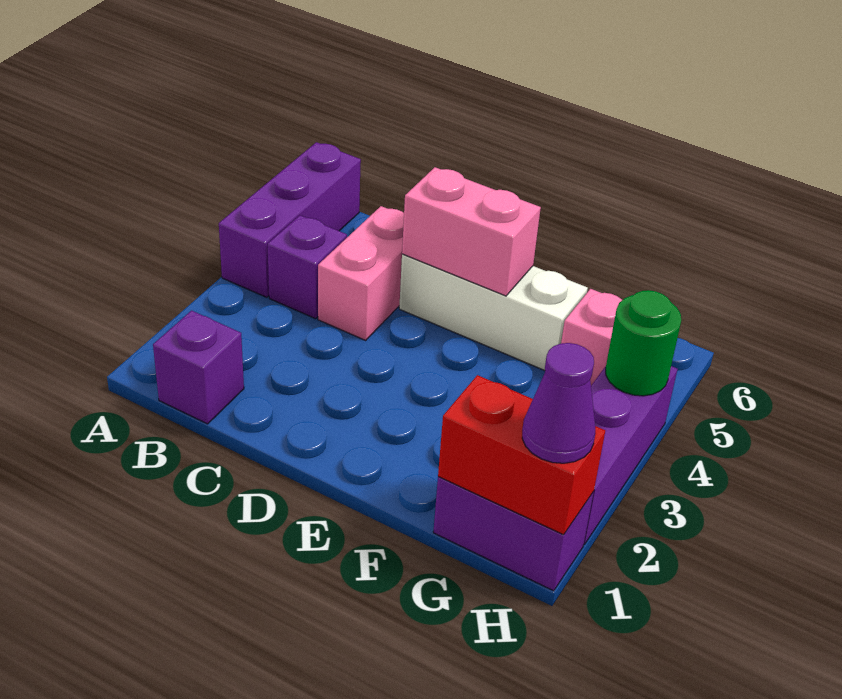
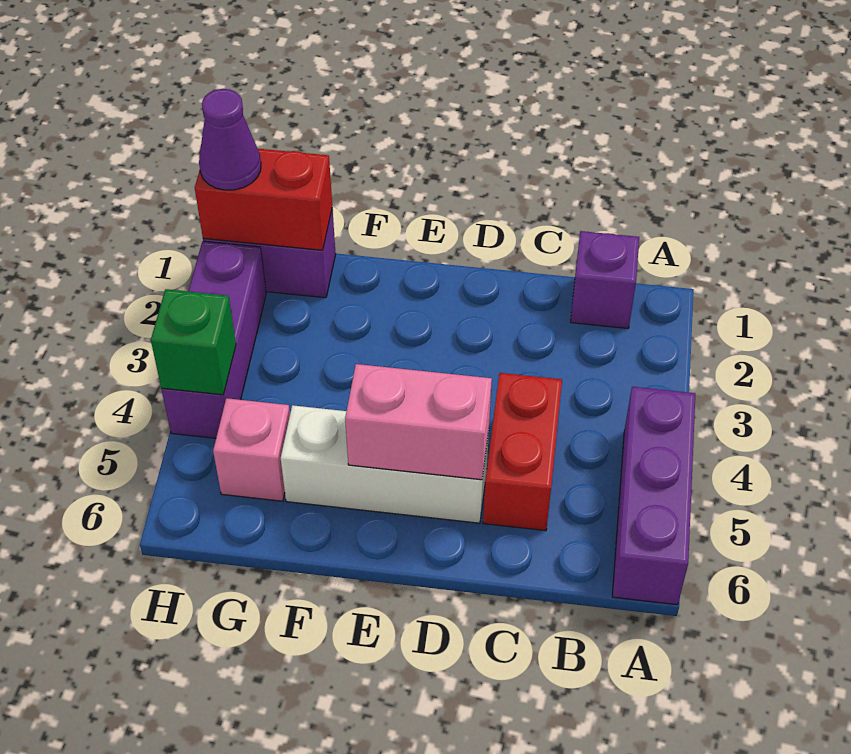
purple 1x1 brick [268,215,347,319] -> none
pink 1x2 brick [318,206,404,340] -> red 1x2 brick [483,373,562,531]
green 1x1 round brick [606,290,681,396] -> green 1x1 brick [151,289,236,395]

